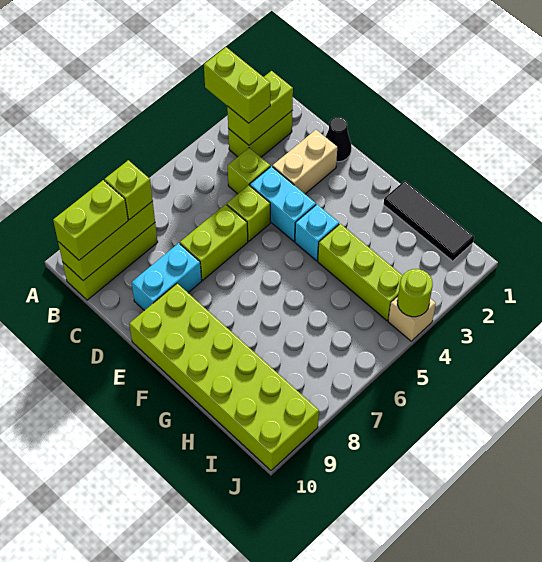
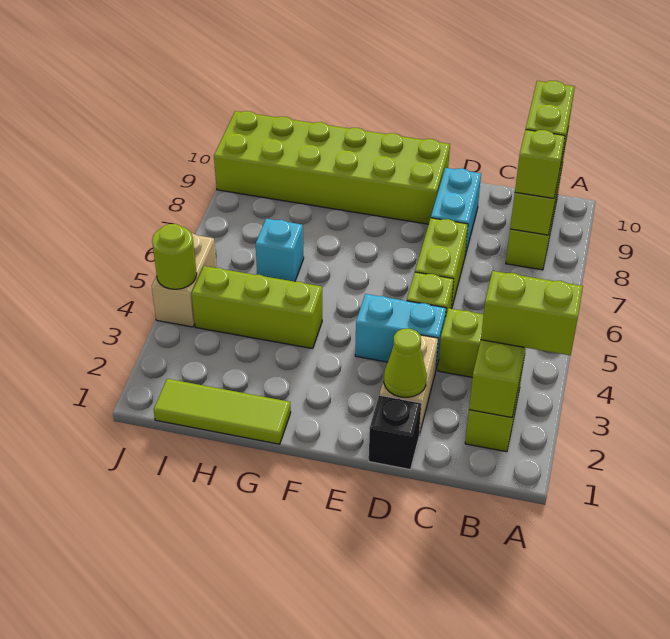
black 1x1 cone [326,117,352,162] -> black 1x1 brick [369,395,421,469]
none -> lime 1x1 cone [384,329,427,397]
cyan 1x1 brick [295,205,339,261] -> cyan 1x1 brick moved to [255,219,304,282]
black 1x3 tile [384,181,474,261] -> lime 1x3 tile [154,379,291,444]
tan 1x1 brick [388,297,436,341] -> tan 1x2 brick [152,233,217,327]

